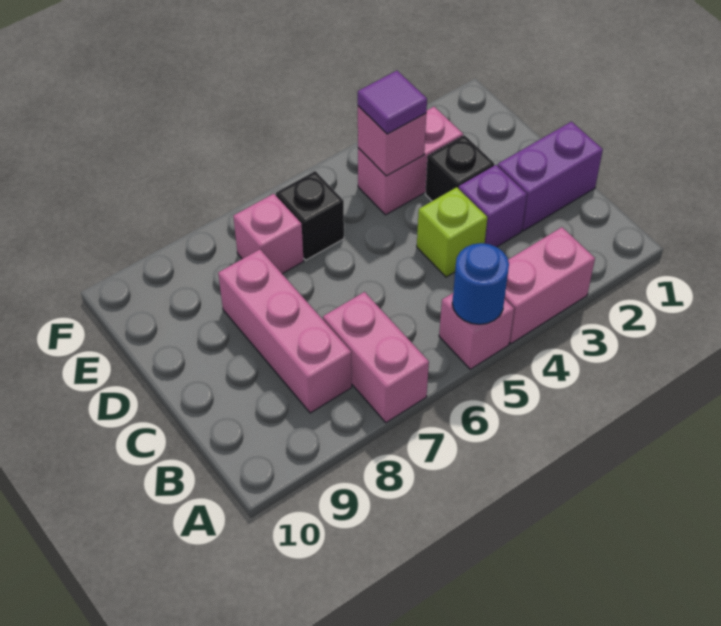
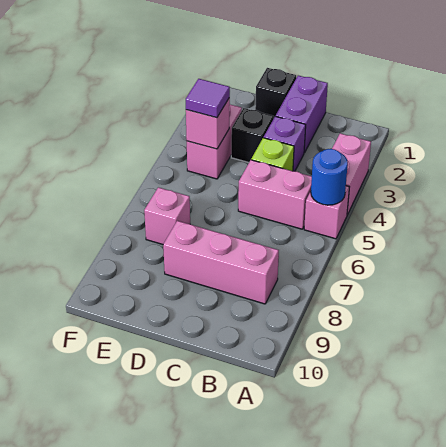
pink 1x2 brick [323,292,429,423] -> pink 1x2 brick moved to [238,160,312,229]
black 1x1 brick [276,171,344,260] -> black 1x1 brick moved to [255,68,296,119]

